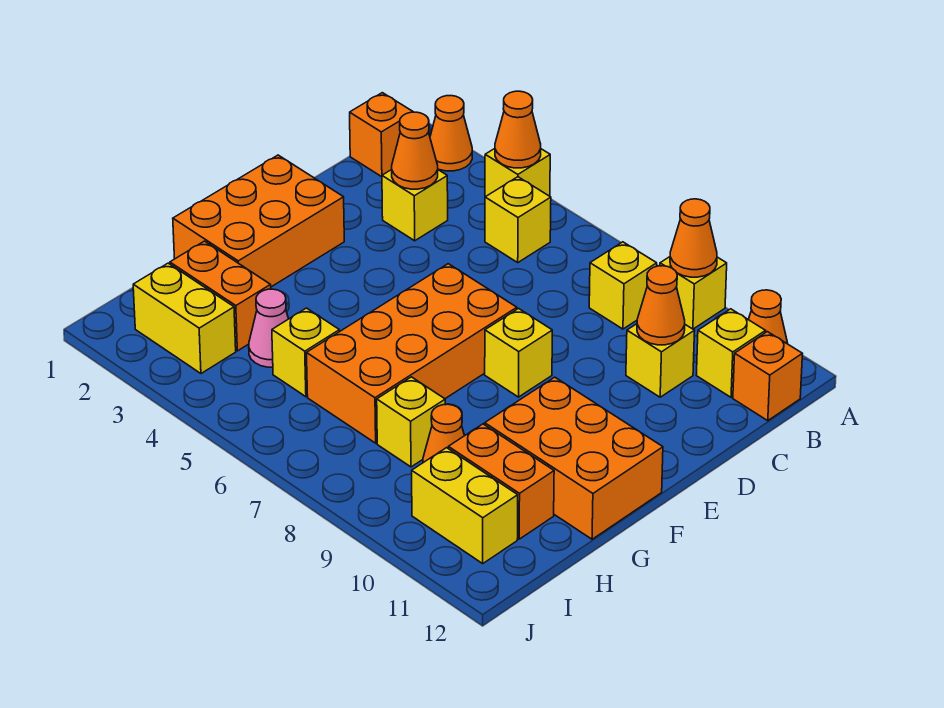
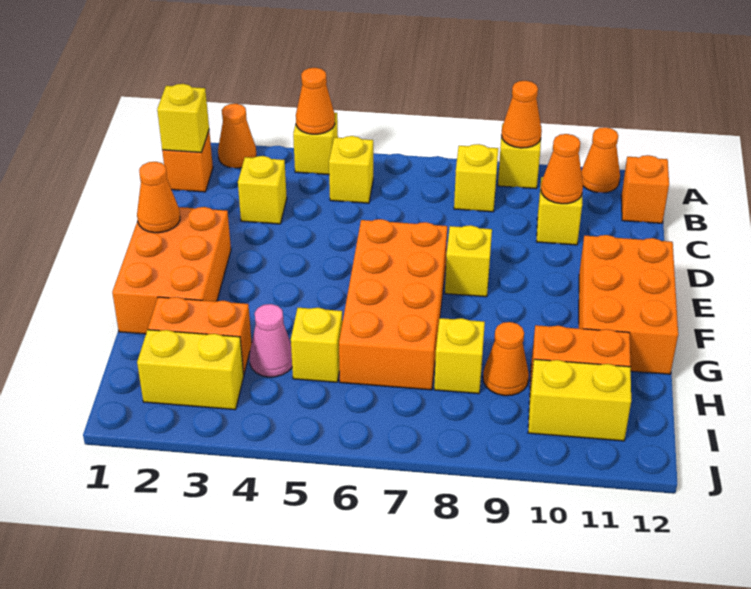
yellow 1x1 brick [696,309,766,397] -> yellow 1x1 brick moved to [157,84,209,153]
orange 1x1 cone [392,112,438,189] -> orange 1x1 cone moved to [137,162,180,233]
orange 2x3 brick [485,377,663,539] -> orange 2x3 brick turned to [579,235,678,374]

